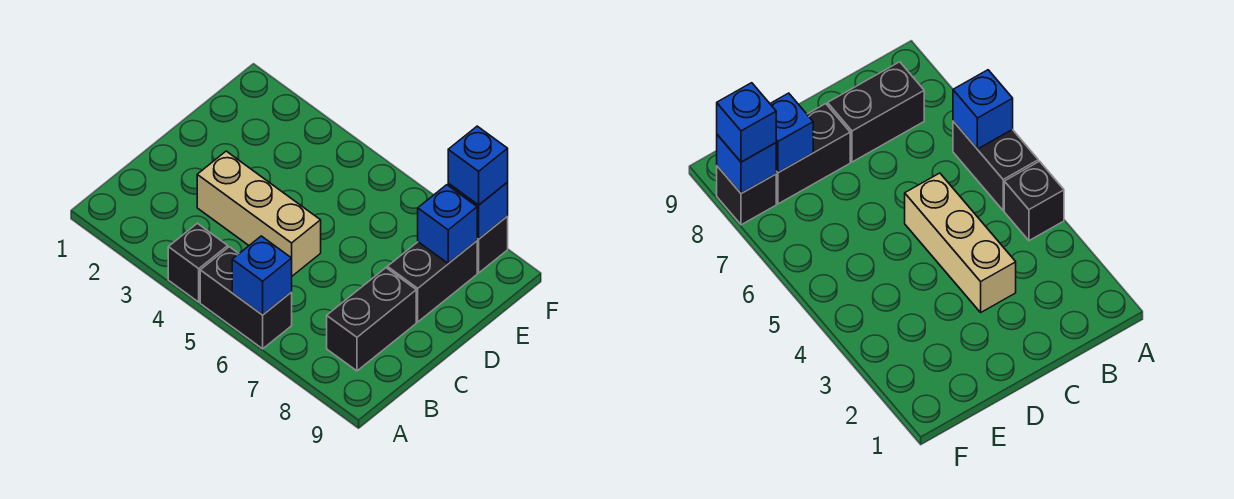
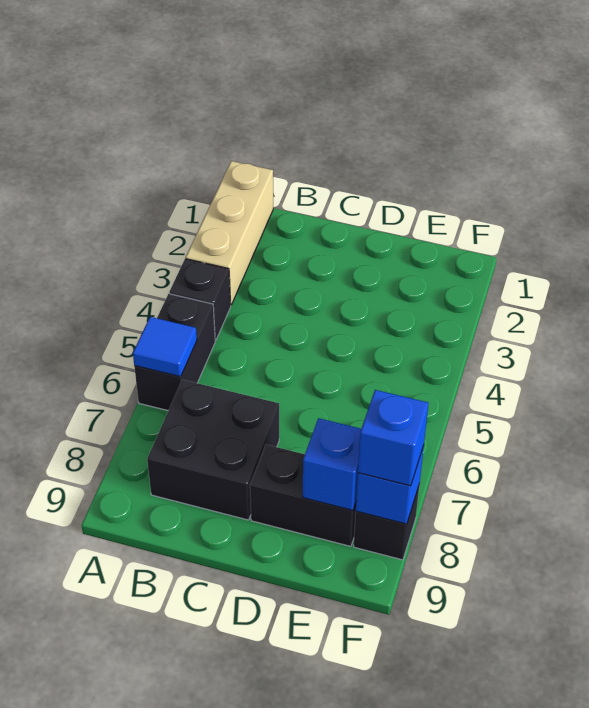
blue 1x1 brick [232,236,292,315] -> blue 1x1 tile [133,317,197,377]
black 1x2 brick [327,268,416,371] -> black 2x2 brick [147,380,279,520]
tan 1x3 brick [197,151,321,276] -> tan 1x3 brick moved to [186,161,273,305]

